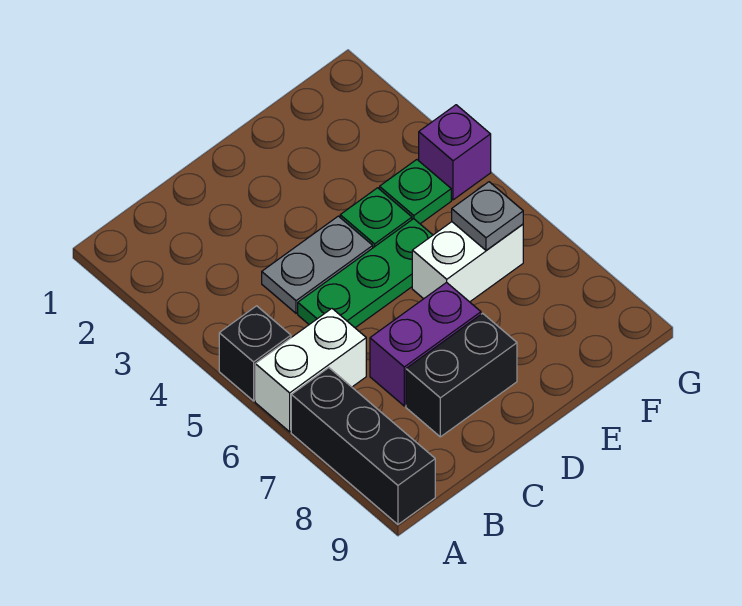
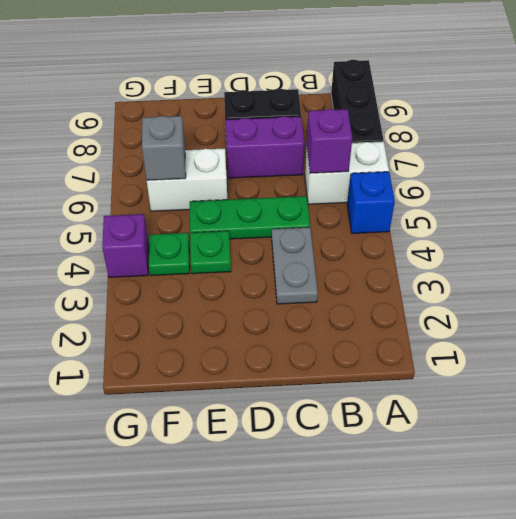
black 1x1 brick [219,306,291,401] -> blue 1x1 brick [347,172,395,234]
none -> purple 1x1 brick [307,109,352,173]
grey 1x2 plate [262,216,373,313] -> grey 1x2 plate turned to [272,227,318,304]
grey 1x1 plate [452,182,523,250] -> grey 1x1 brick [142,116,186,180]

